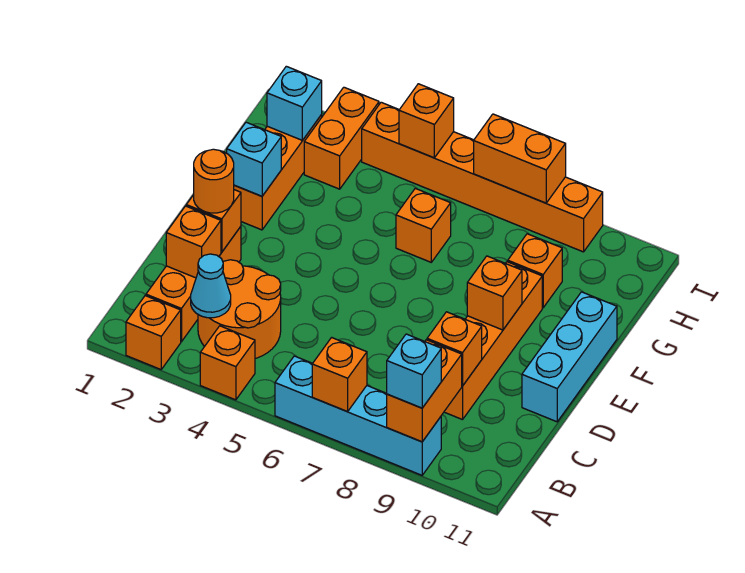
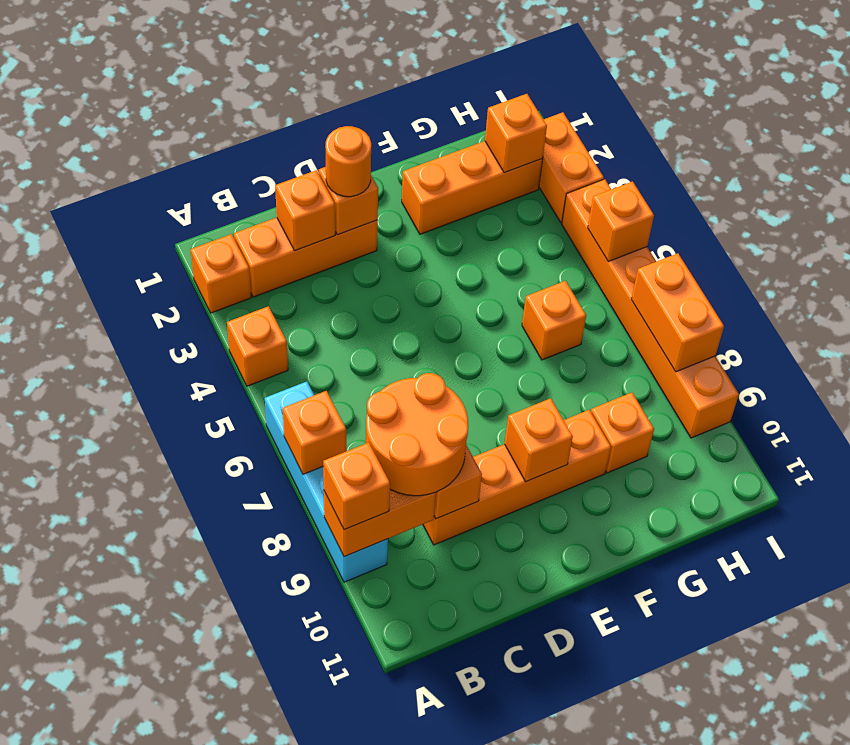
cyan 1x1 brick [387,334,441,408] -> orange 1x1 brick [323,443,390,530]
orange 2x2 round brick [198,260,281,359] -> orange 2x2 round brick moved to [366,373,468,496]
cyan 1x1 cone [191,254,231,318] -> none
cyan 1x3 brick [522,292,617,422] -> none
cyan 1x1 brick [227,122,281,196] -> none
cyan 1x1 brick [267,66,322,140] -> orange 1x1 brick [485,94,547,173]
orange 1x2 brick [304,87,379,189] -> orange 1x2 brick turned to [539,112,604,222]

